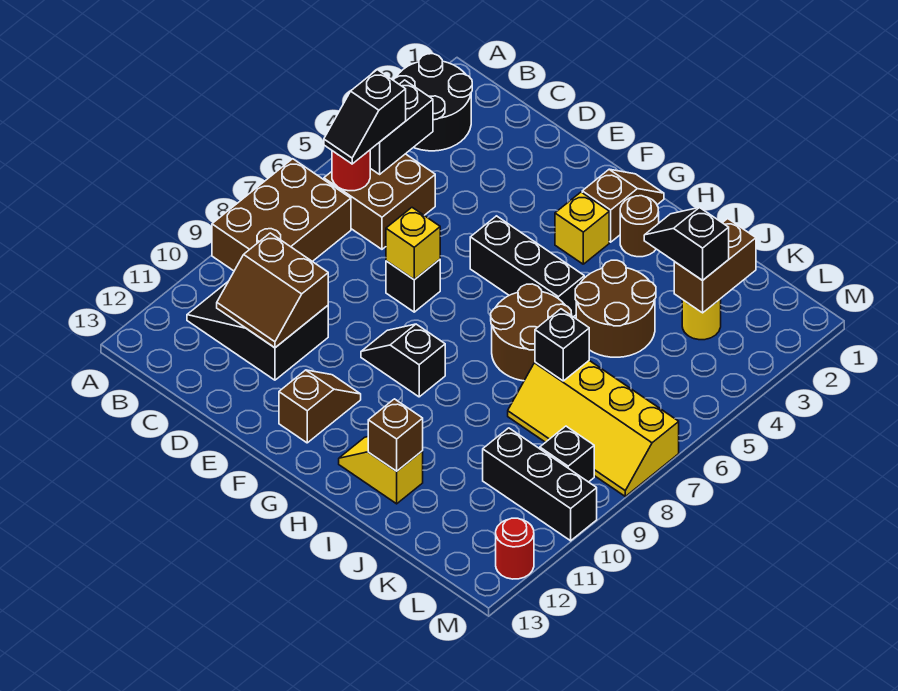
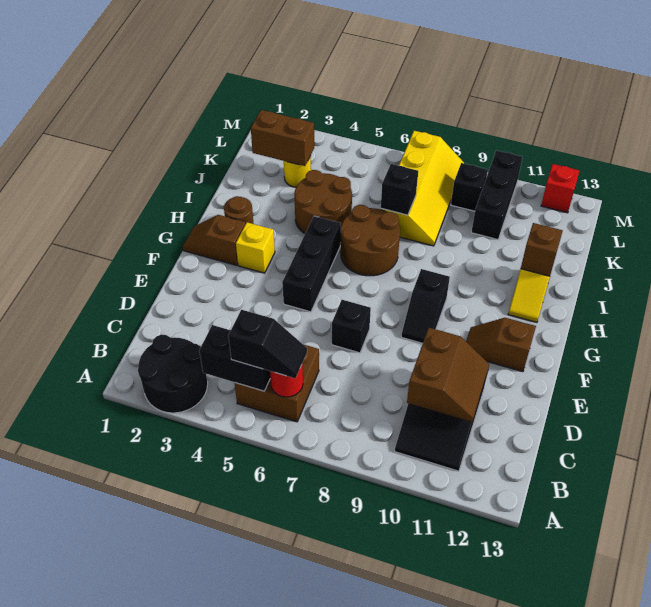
brown 2x3 brick [212,159,351,271] -> none
yellow 1x1 brick [386,208,440,280] -> none
black 1x2 slope [644,207,729,280] -> none
red 1x1 round brick [496,518,534,579] -> red 1x1 brick [541,164,579,213]

